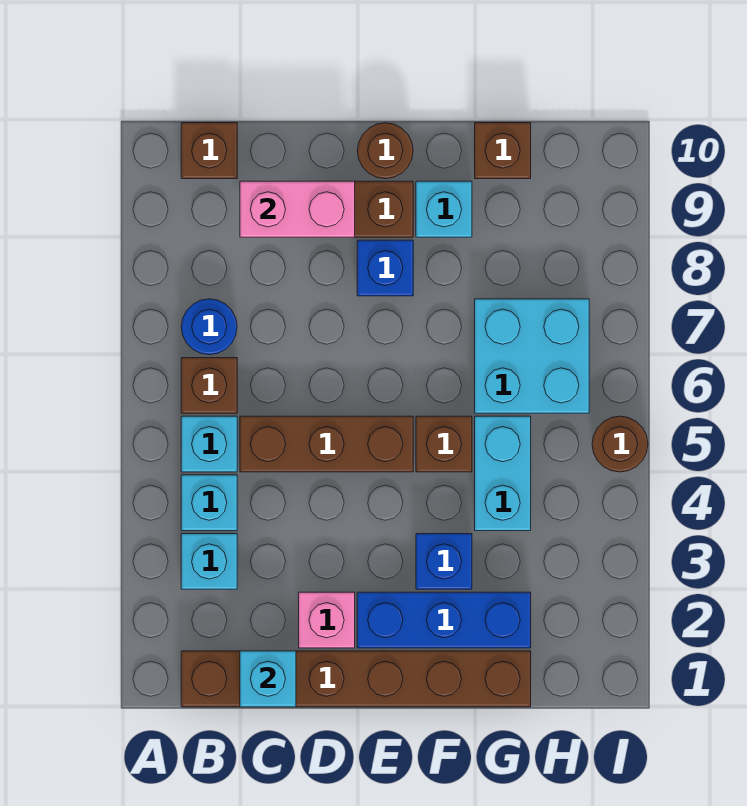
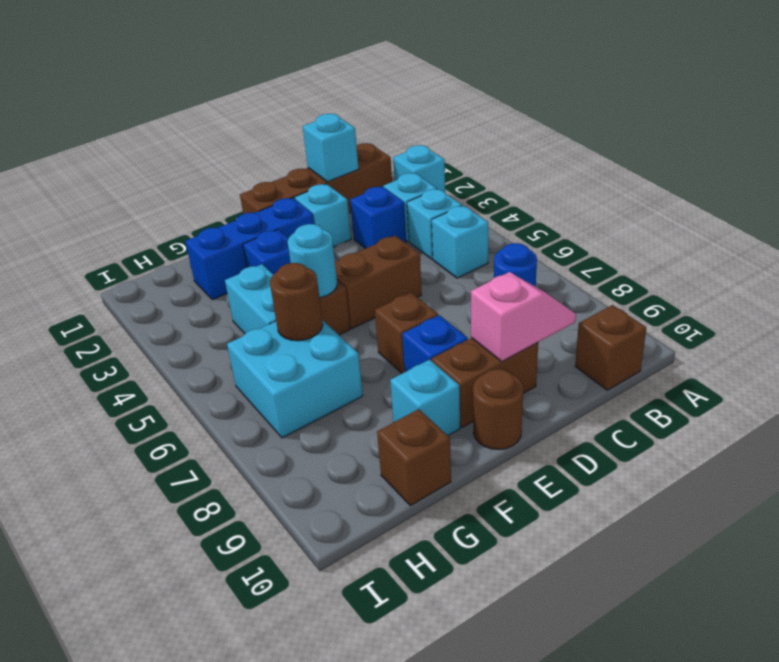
none -> cyan 1x1 brick [393,145,445,192]
brown 1x6 brick [181,651,531,707] -> brown 1x4 brick [240,143,392,214]
brown 1x1 brick [181,358,237,413] -> brown 1x1 brick moved to [375,293,438,373]
none -> blue 1x1 brick [350,186,406,249]
brown 1x3 brick [240,416,413,472] -> brown 1x2 brick [335,236,422,329]
pink 1x2 brick [240,181,355,237] -> pink 1x2 slope [471,272,576,362]
pink 1x1 brick [299,592,355,648] -> cyan 1x1 brick [294,184,351,247]
none -> cyan 1x1 round brick [288,224,337,298]
brown 1x1 round brick [592,416,648,472] -> brown 1x1 round brick moved to [270,263,323,341]

